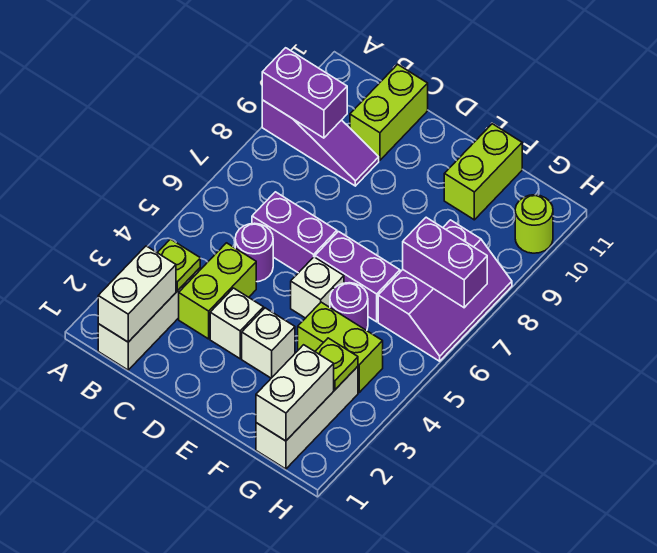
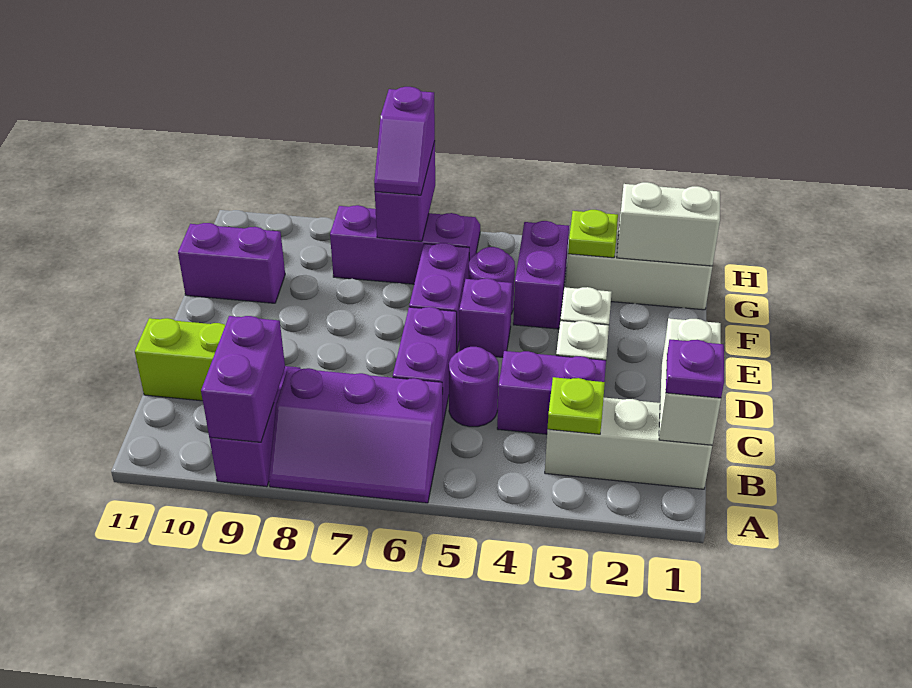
none -> purple 2x3 slope [269,368,443,503]
white 1x2 brick [98,246,176,342] -> white 1x2 brick turned to [659,318,721,445]
none -> purple 1x1 plate [666,339,724,398]
lime 1x2 brick [179,243,256,339] -> purple 1x2 brick [497,351,606,434]
white 1x1 brick [291,257,344,318] -> purple 1x1 brick [459,278,512,357]
lime 1x2 brick [298,302,383,392] -> purple 1x2 brick [513,221,569,329]
lime 1x2 brick [444,124,522,220] -> purple 1x2 brick [178,223,285,303]
none -> purple 1x2 slope [374,87,435,195]
lime 1x1 round brick [515,195,553,253] -> none

